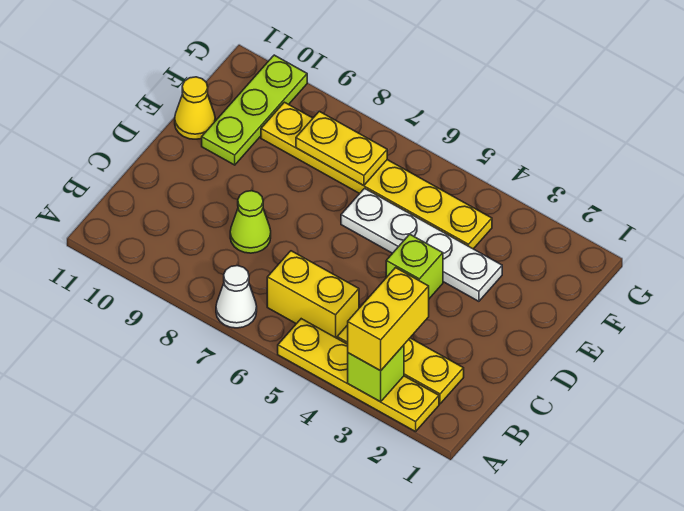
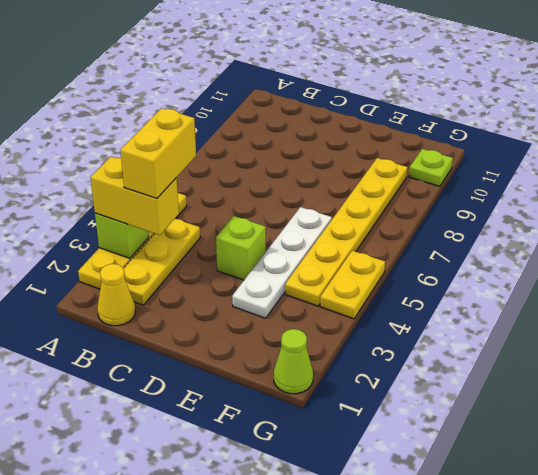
white 1x1 cone [216,266,257,328] -> none
yellow 1x2 brick [267,251,359,338] -> yellow 1x2 brick moved to [120,108,196,199]
lime 1x1 cone [230,191,271,253] -> lime 1x1 cone moved to [274,329,313,394]
lime 1x3 plate [202,55,307,165] -> lime 1x1 plate [409,149,453,186]
yellow 1x1 cone [175,77,215,139] -> yellow 1x1 cone moved to [97,264,135,326]
yellow 1x2 plate [296,111,387,186] -> yellow 1x2 plate moved to [320,251,385,319]

